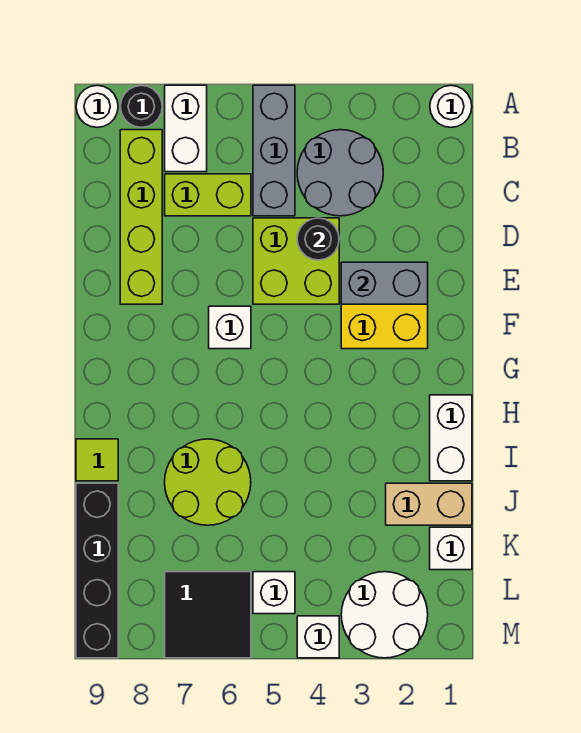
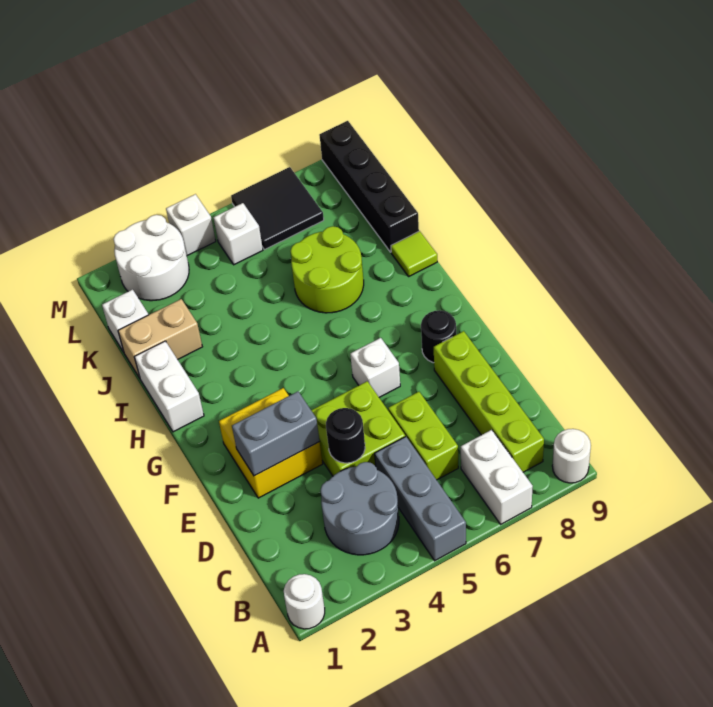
black 1x1 round brick [120,85,162,127] -> black 1x1 round brick moved to [421,310,456,363]
lime 1x2 brick [165,174,251,216] -> lime 1x2 brick turned to [388,392,458,480]

